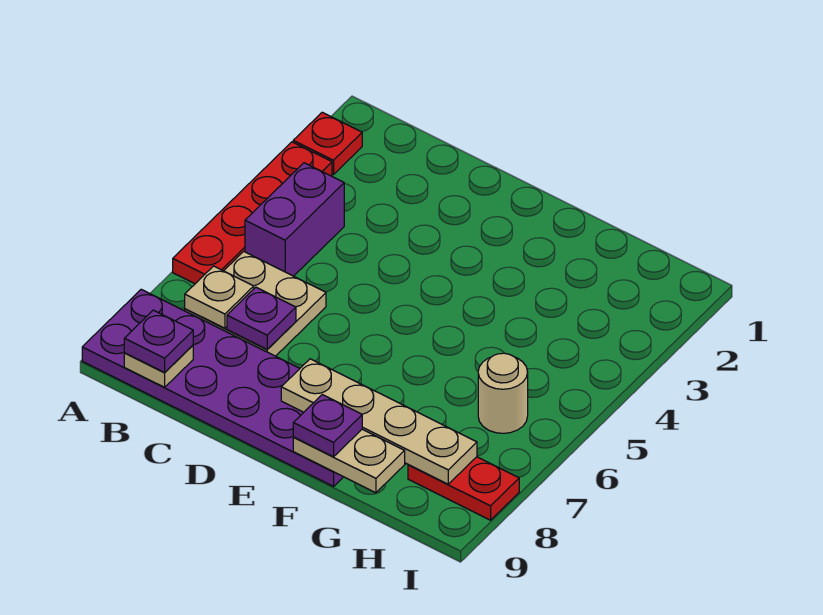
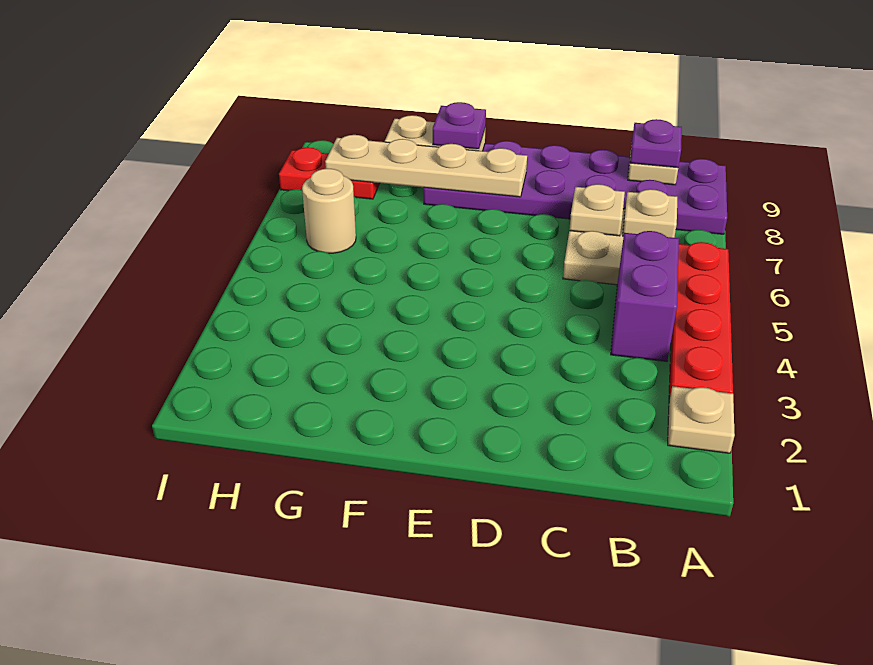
red 1x1 plate [293,112,362,175] -> tan 1x1 plate [668,386,735,453]
purple 1x1 plate [227,287,296,349] -> tan 1x1 plate [569,184,625,236]

